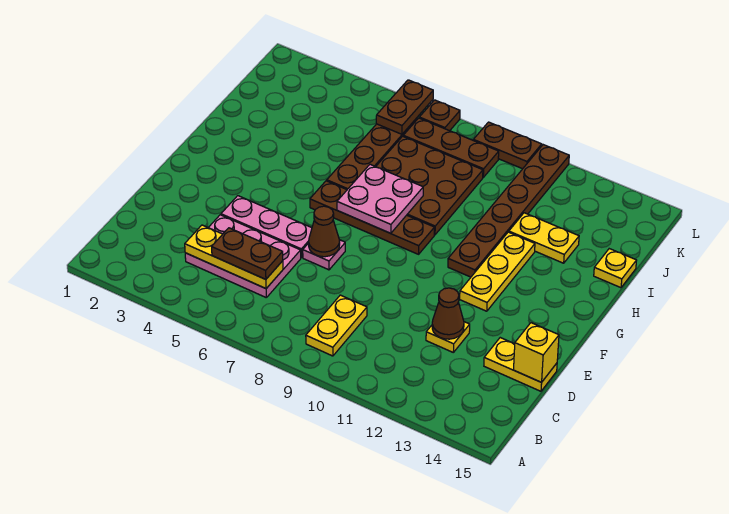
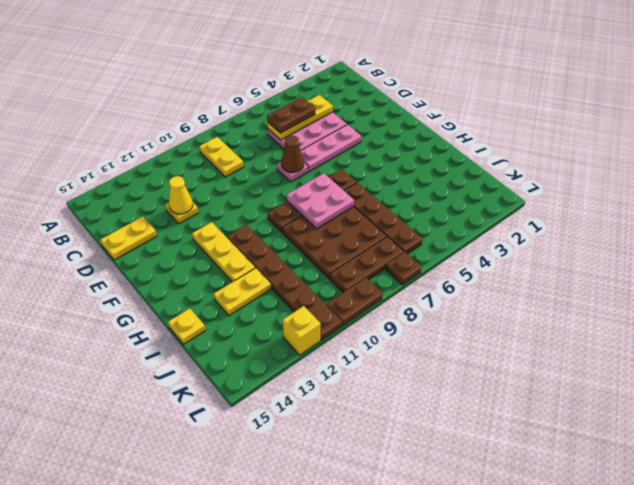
brown 1x1 cone [432,288,464,339] -> yellow 1x1 cone [169,176,193,214]
yellow 1x1 brick [514,323,559,382] -> yellow 1x1 brick moved to [283,306,321,355]
brown 1x2 plate [376,80,433,134] -> none

